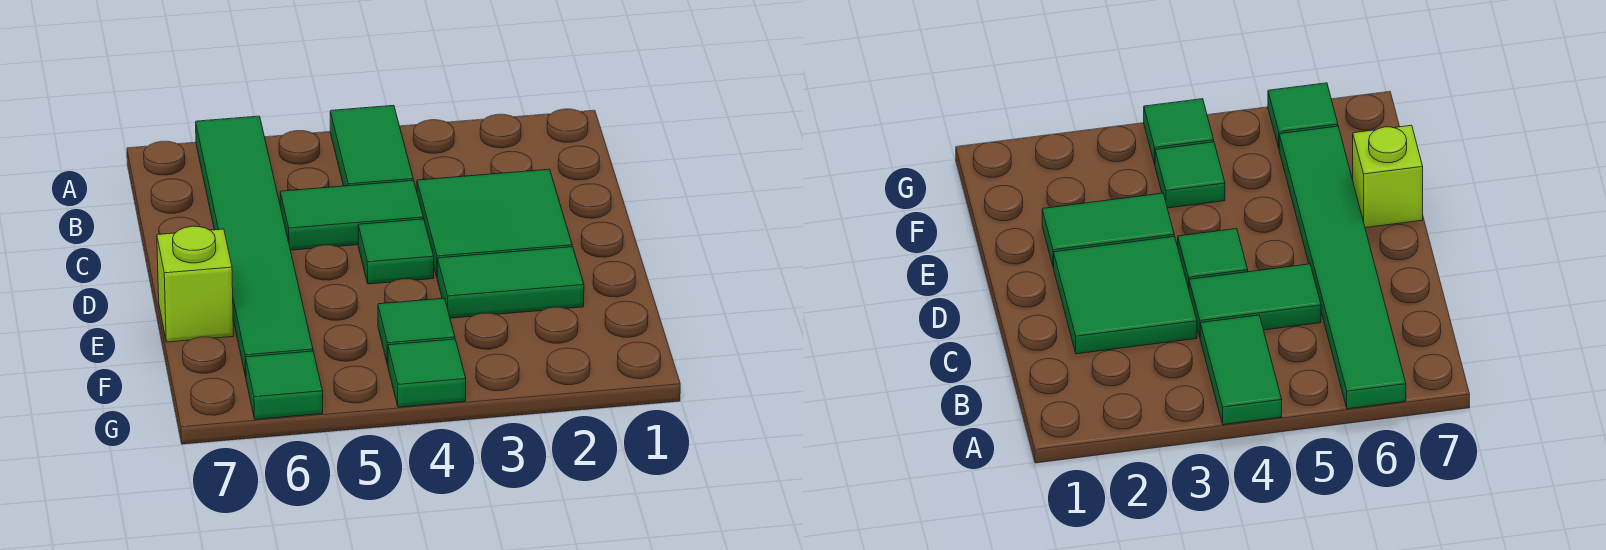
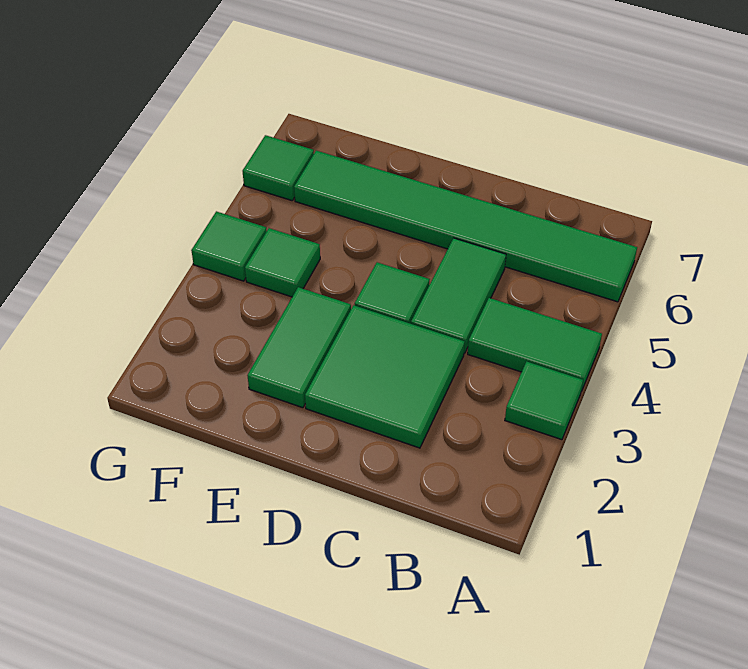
none -> green 1x1 tile [505,361,583,440]
lime 1x1 brick [157,226,233,342] -> none

